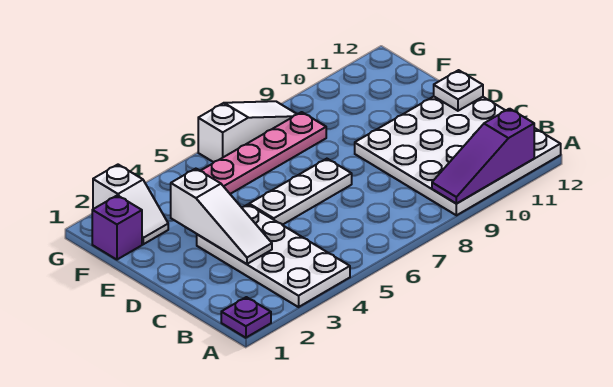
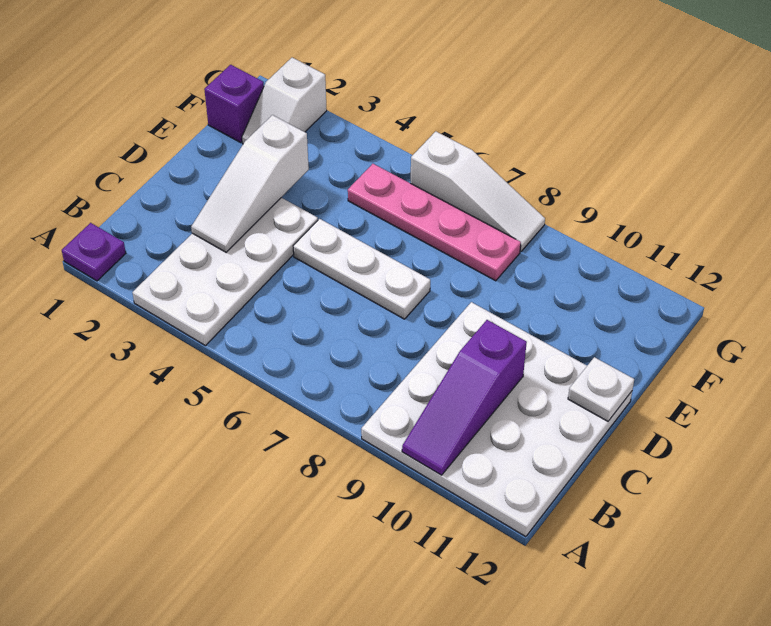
purple 1x3 slope [432,109,534,203] -> purple 1x3 slope turned to [402,320,527,475]

